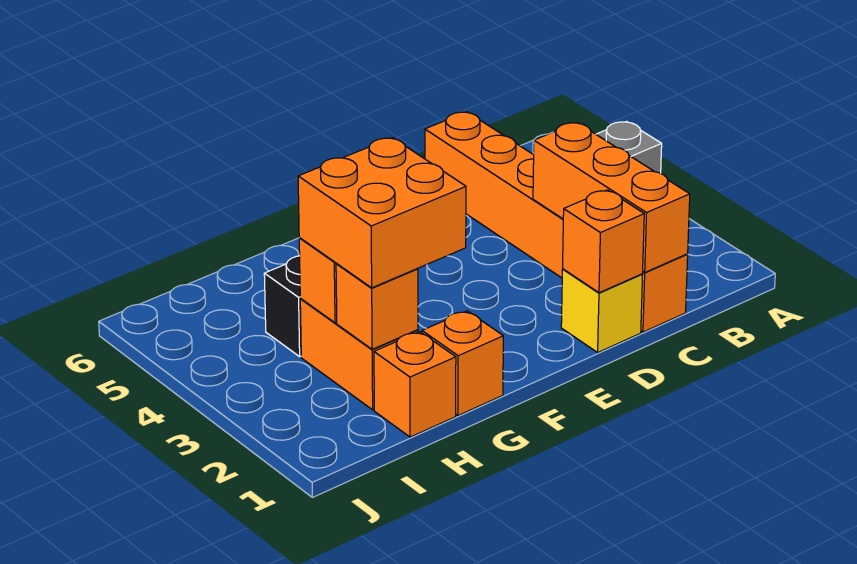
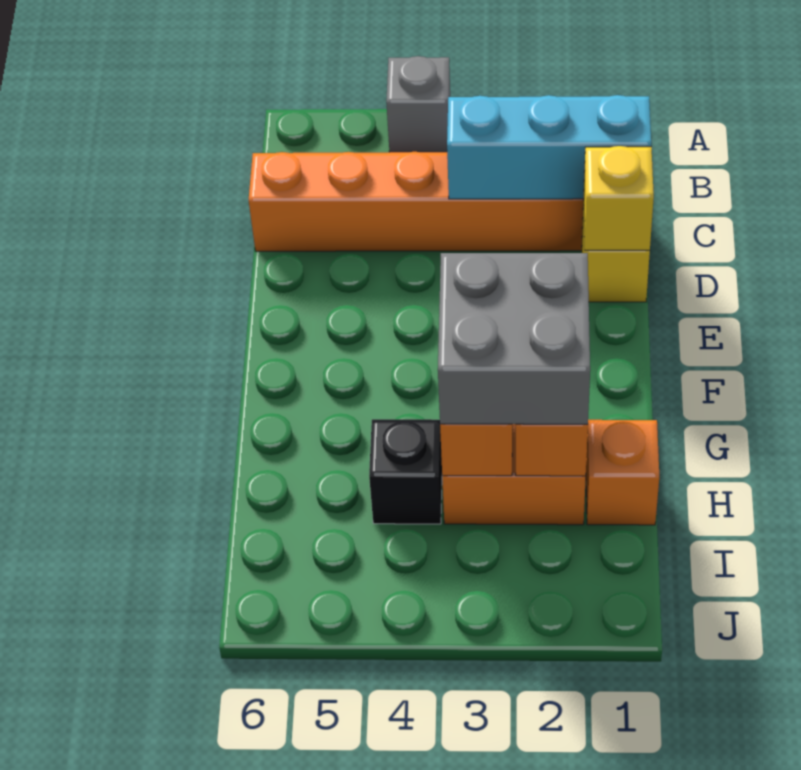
orange 1x3 brick [533,122,690,272] -> cyan 1x3 brick [447,95,651,199]
orange 1x1 brick [563,190,644,293] -> yellow 1x1 brick [583,146,654,250]
orange 1x1 brick [422,311,503,415] -> none
orange 2x2 brick [298,138,466,288] -> grey 2x2 brick [438,253,590,424]

